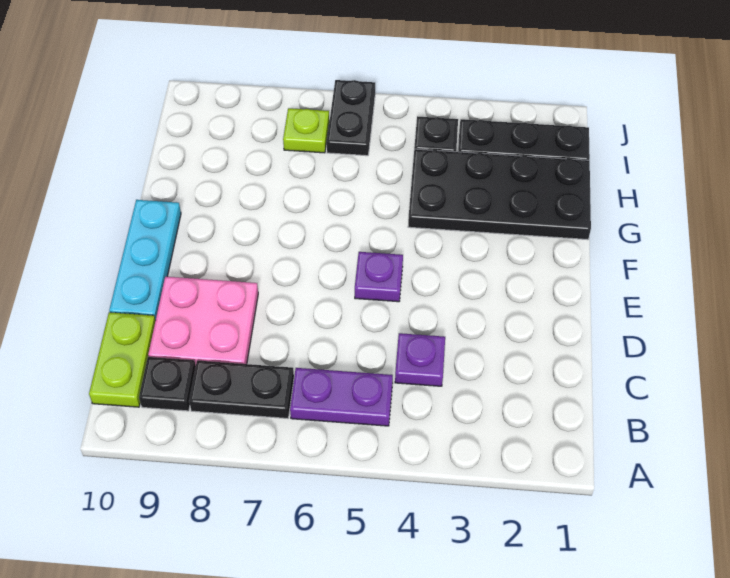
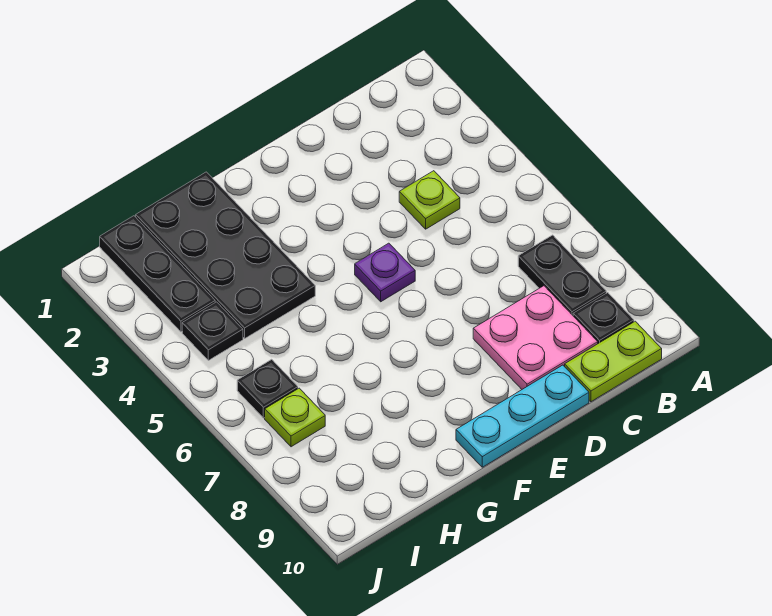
purple 1x2 plate [290,368,393,426] -> none
purple 1x1 plate [395,333,445,386] -> lime 1x1 plate [399,171,460,229]
black 1x2 plate [327,80,375,156] -> black 1x1 plate [237,359,298,418]

